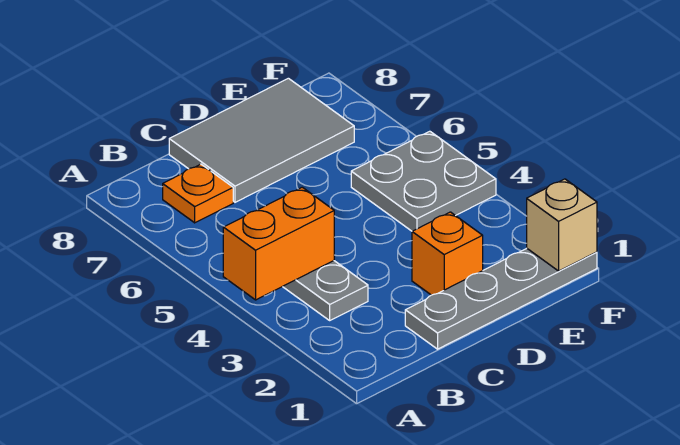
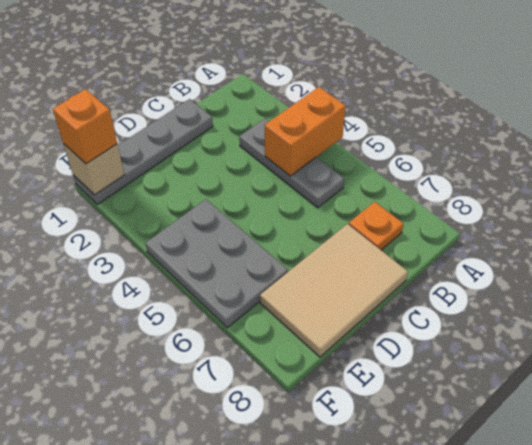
grey 2x3 tile [169,78,354,202] -> tan 2x3 tile [260,224,408,357]
orange 1x1 brick [412,212,483,295] -> orange 1x1 brick moved to [53,89,117,164]
grey 2x2 plate [351,131,496,231] -> grey 2x3 plate [145,199,288,328]

